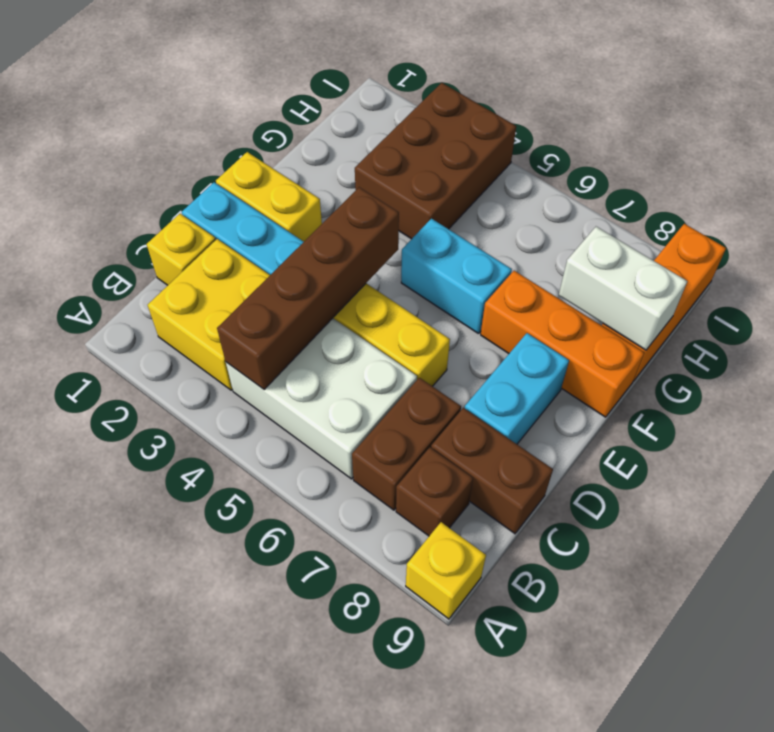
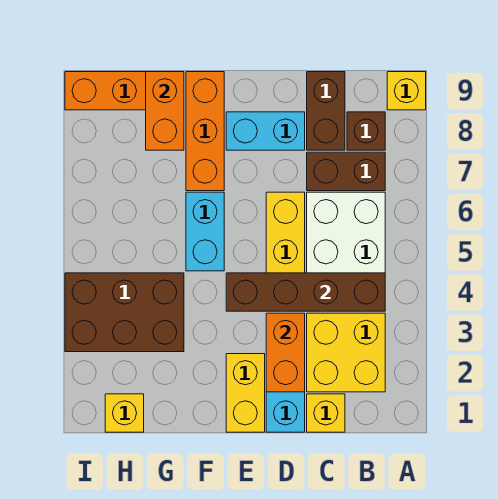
none -> orange 1x2 brick [266,313,305,392]
white 1x2 brick [559,227,687,350] -> orange 1x2 brick [146,72,184,150]
none -> yellow 1x1 brick [105,394,144,432]

